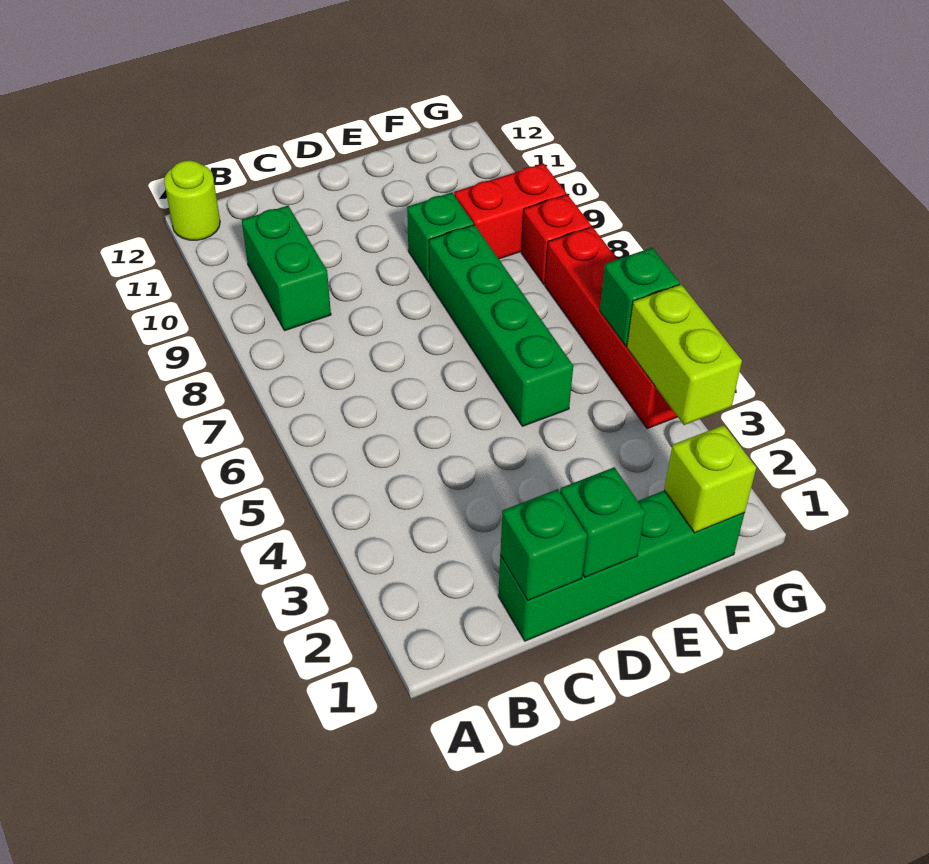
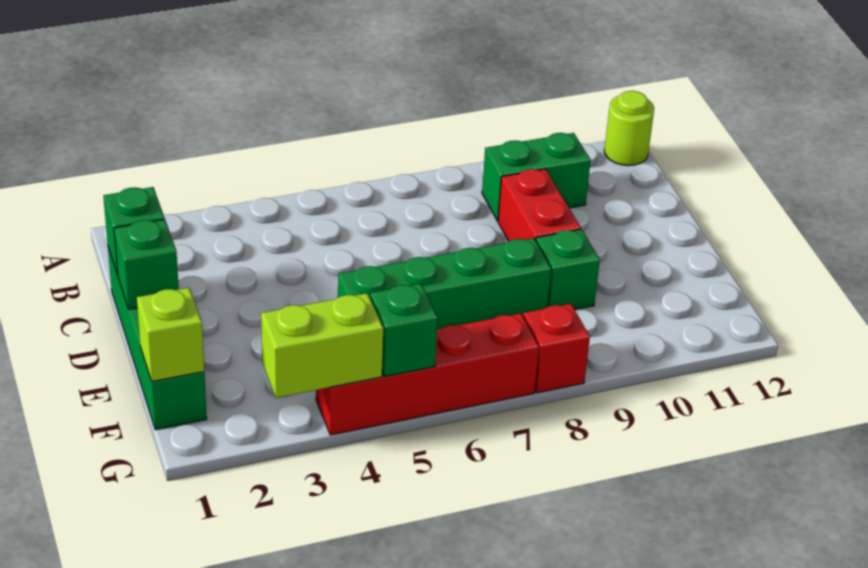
red 1x2 brick [454,164,566,259] -> red 1x2 brick moved to [498,169,581,241]

